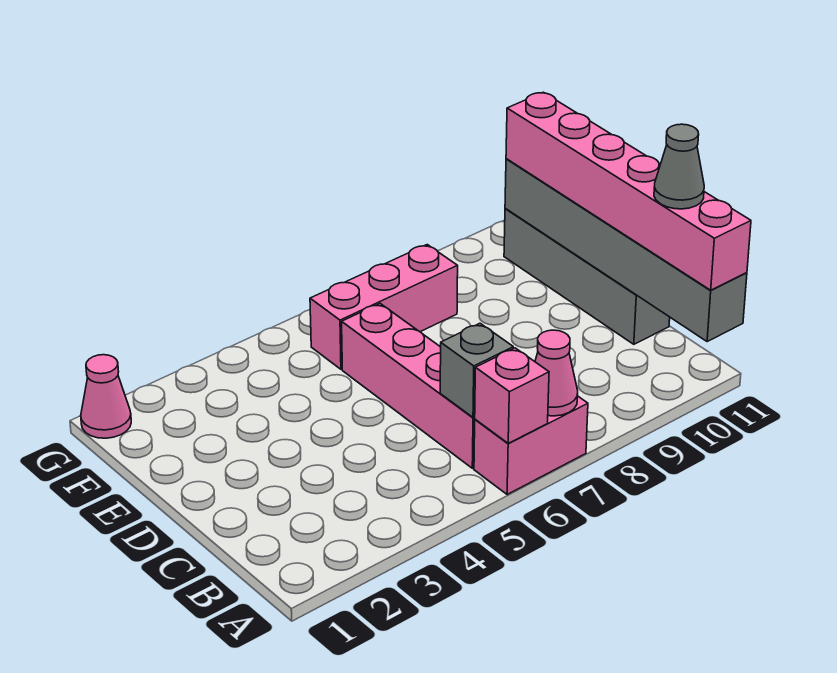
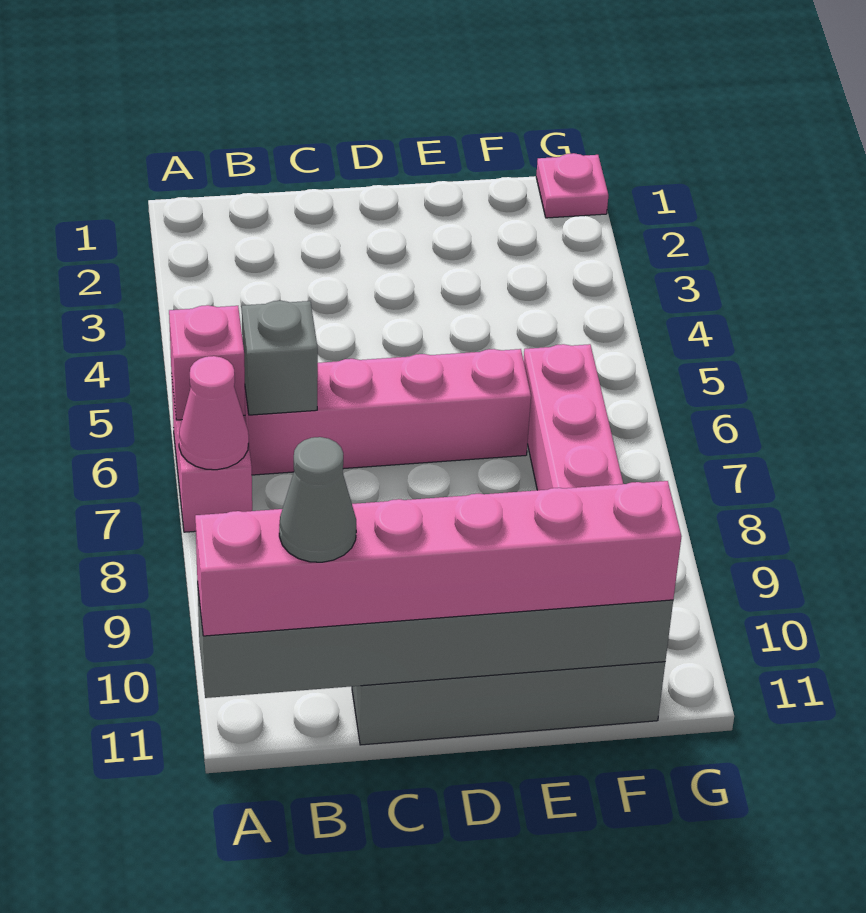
pink 1x1 cone [81,355,131,438] -> pink 1x1 plate [536,153,608,218]

